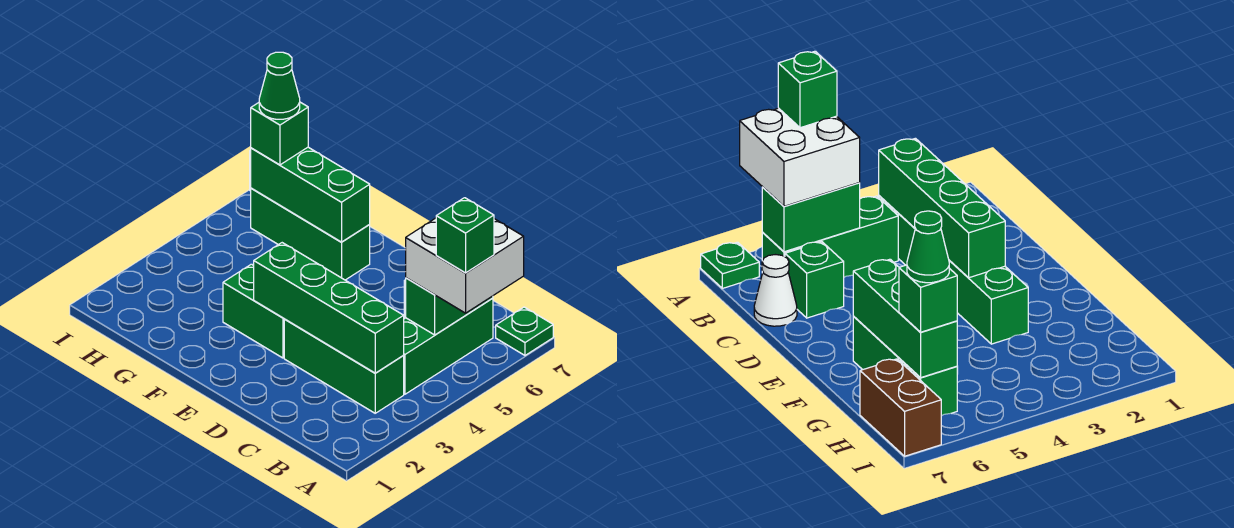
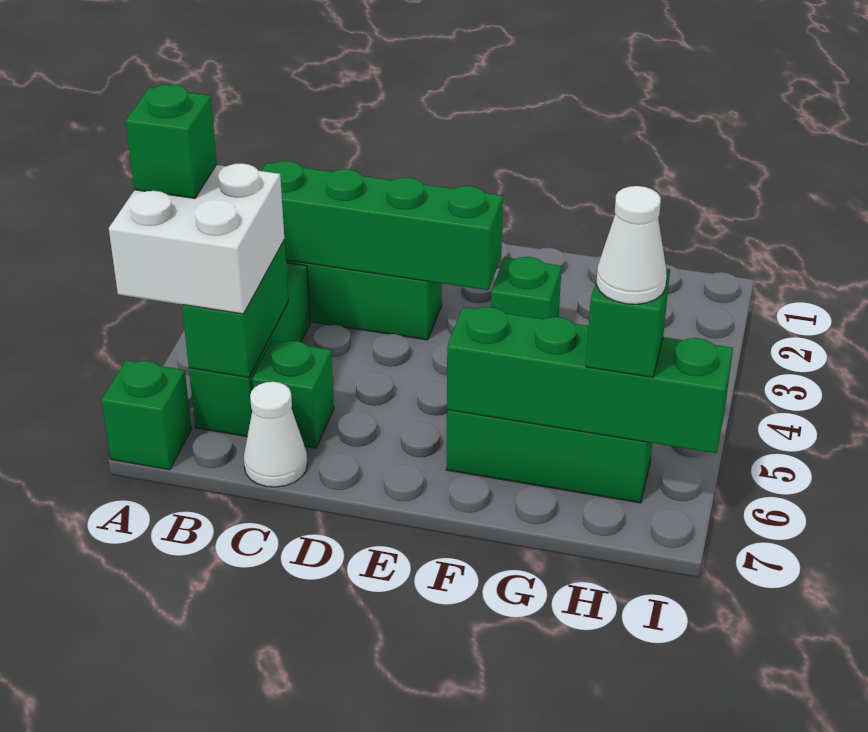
green 1x1 plate [496,307,553,355] -> green 1x1 brick [102,361,192,470]
green 1x2 brick [223,264,284,358] -> green 1x1 brick [491,257,562,319]
green 1x3 brick [251,147,370,242] -> green 1x4 brick [447,307,733,453]
green 1x1 cone [259,52,300,119] -> white 1x1 cone [597,186,667,304]
brown 1x2 brick [860,359,941,456] -> none

